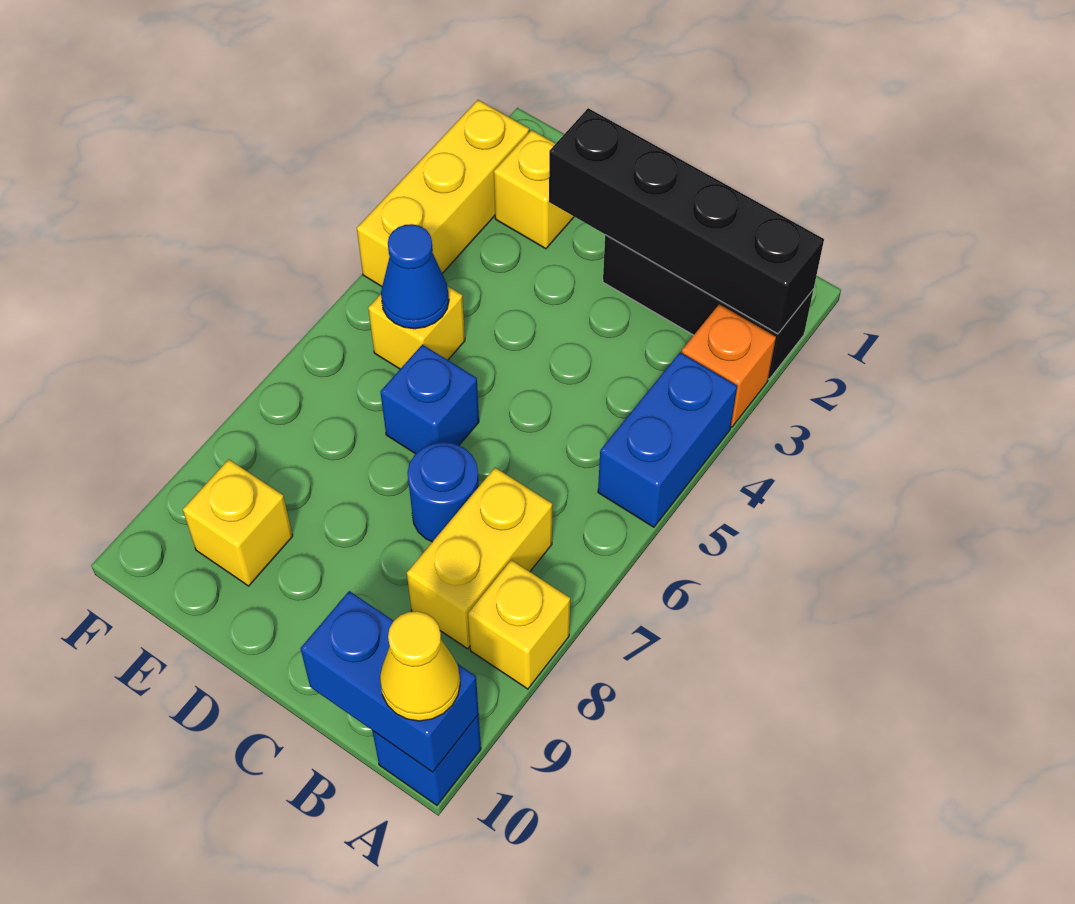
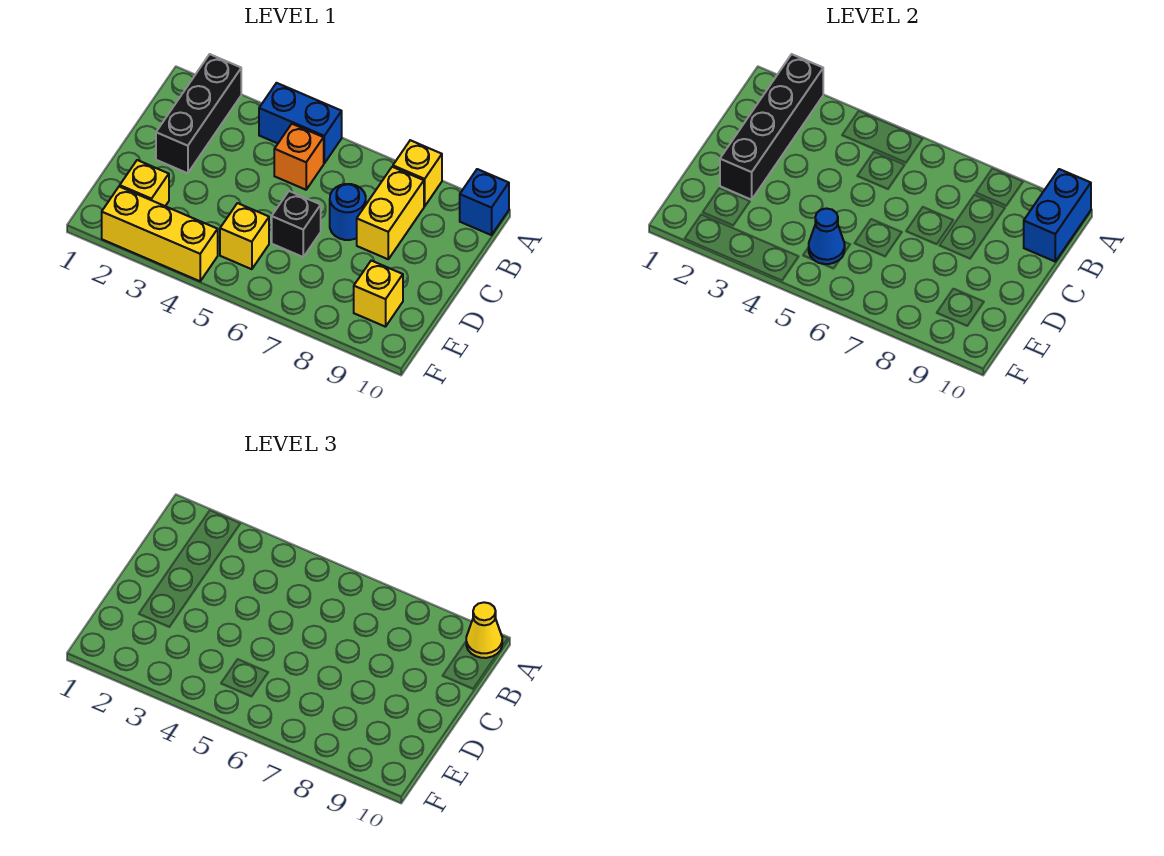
orange 1x1 brick [682,304,776,427] -> orange 1x1 brick moved to [274,124,324,190]
yellow 1x2 brick [407,468,552,649] -> yellow 1x2 brick turned to [357,167,424,259]
blue 1x1 brick [381,345,479,454] -> black 1x1 brick [272,191,321,257]

